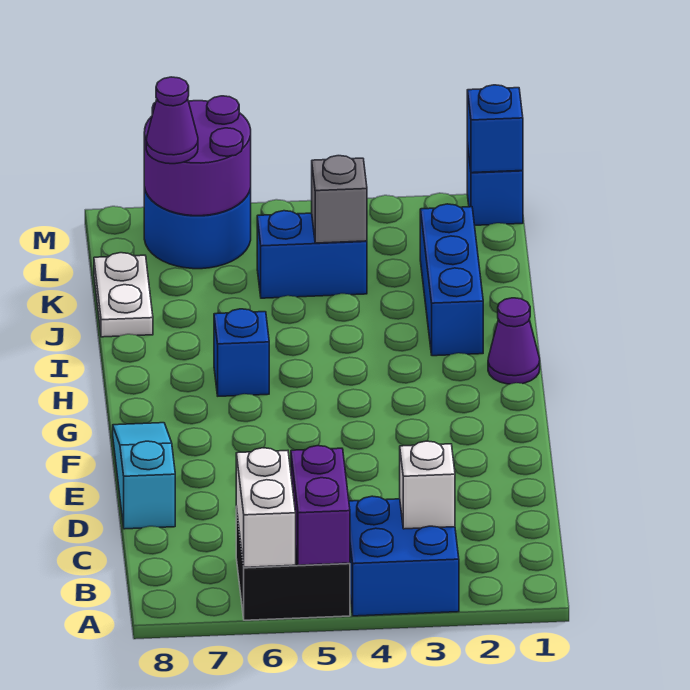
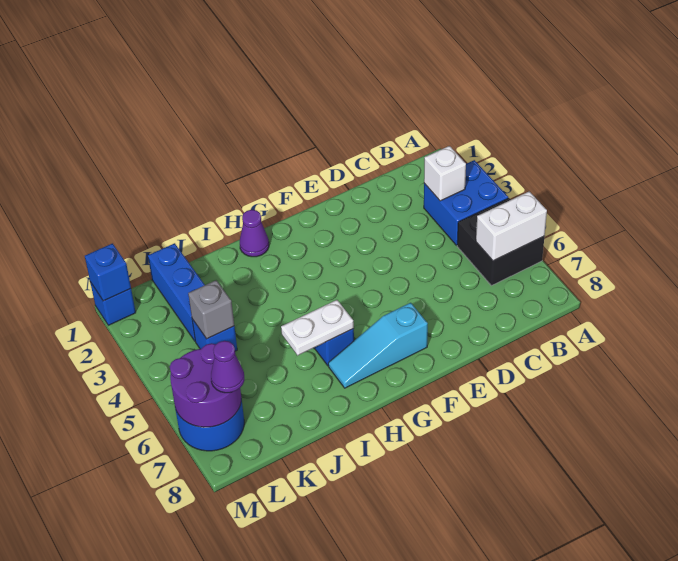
purple 1x2 brick [291,446,350,565] -> none
cyan 1x3 slope [113,423,175,529] -> cyan 1x3 slope moved to [328,303,428,388]
blue 1x3 brick [420,204,483,356] -> blue 1x3 brick turned to [148,243,205,341]
white 1x2 plate [94,253,153,337] -> white 1x2 plate moved to [281,300,354,356]
blue 1x2 brick [257,211,367,298] -> blue 1x1 brick [192,319,237,351]

